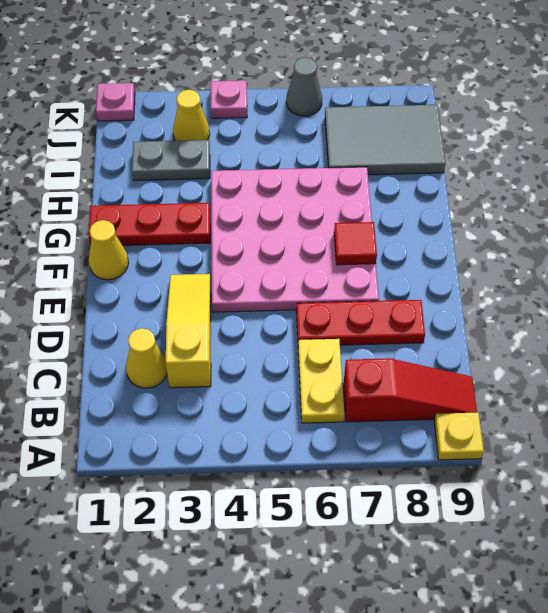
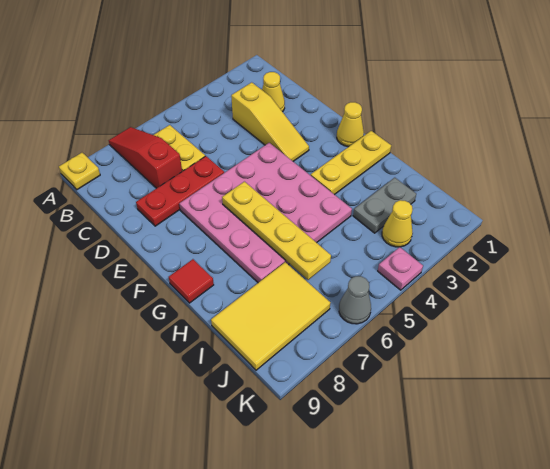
red 1x3 slope [343,358,477,422] -> red 1x3 slope turned to [109,127,182,188]
none -> yellow 1x4 plate [222,182,331,280]
red 1x1 tile [334,222,377,265] -> red 1x1 tile moved to [169,259,214,303]
red 1x3 plate [89,203,210,245] -> yellow 1x3 plate [311,131,391,195]
grey 2x3 tile [325,105,446,175] -> yellow 2x3 tile [211,262,330,370]
pink 1x1 plate [96,83,135,121] -> none

